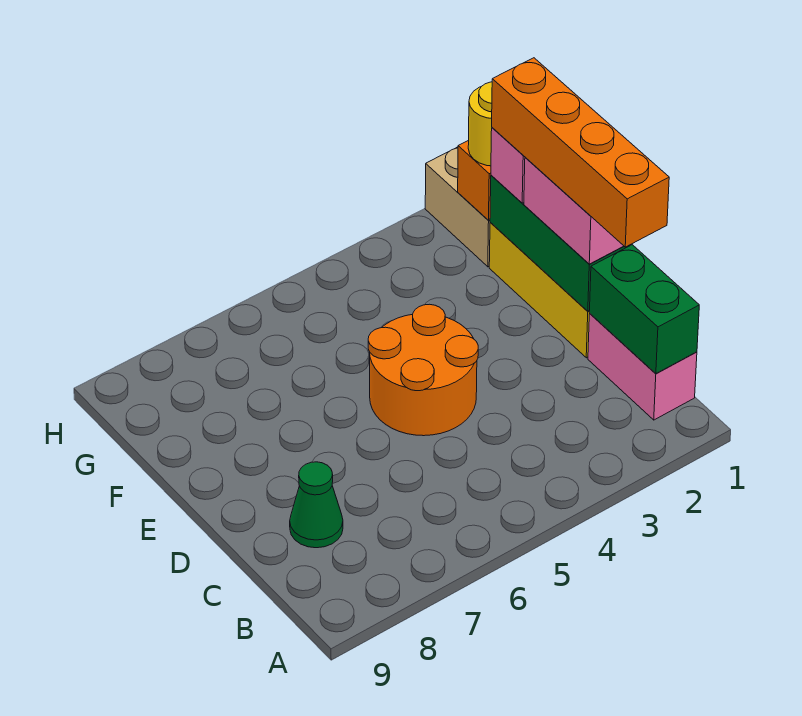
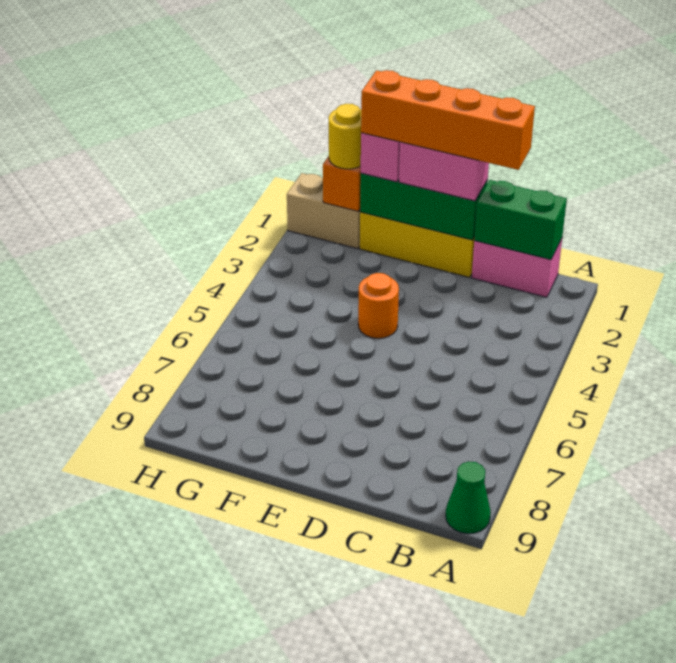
green 1x1 cone [290,462,343,548] -> green 1x1 cone moved to [446,462,491,534]
orange 2x2 round brick [368,304,478,436] -> orange 1x1 round brick [358,273,399,338]

